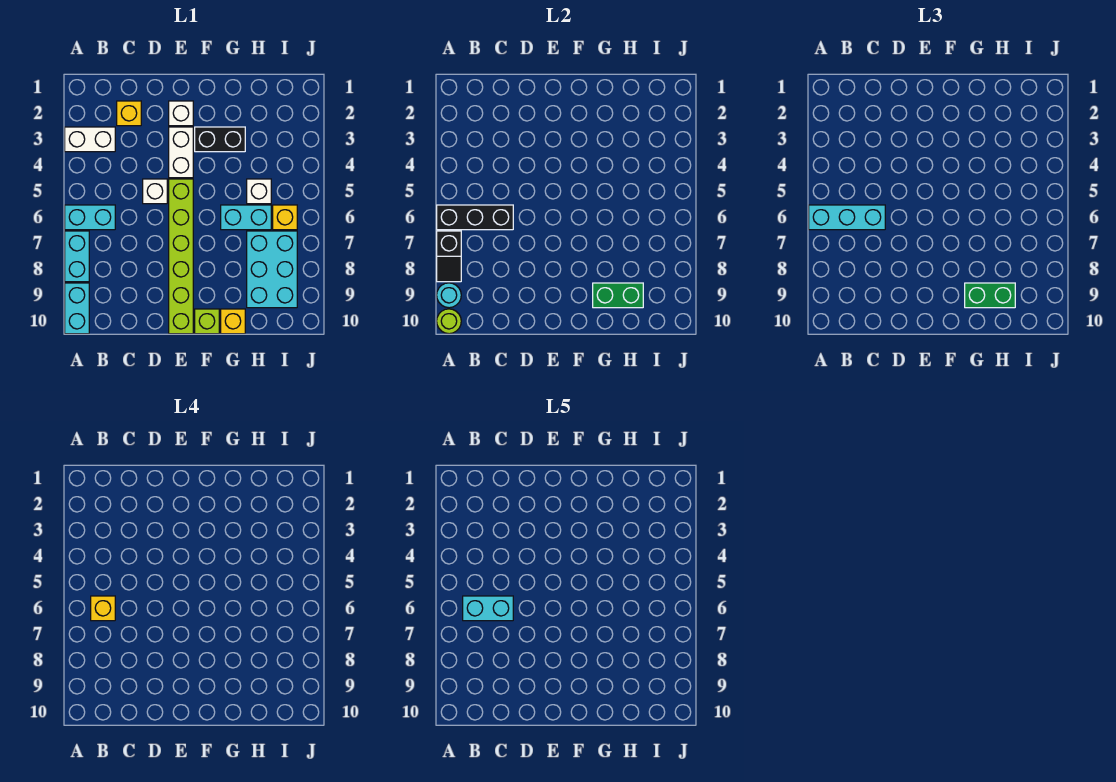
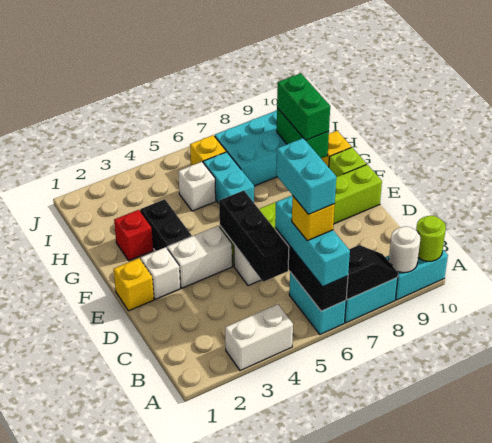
white 1x2 brick [65,127,115,152] -> white 1x2 brick turned to [225,304,293,371]
cyan 1x1 round brick [437,283,461,308] -> white 1x1 round brick [389,226,420,273]
yellow 1x1 brick [117,101,141,126] -> yellow 1x1 brick moved to [114,258,154,311]
none -> black 1x3 brick [219,191,289,282]
none -> red 1x1 brick [114,210,153,260]

